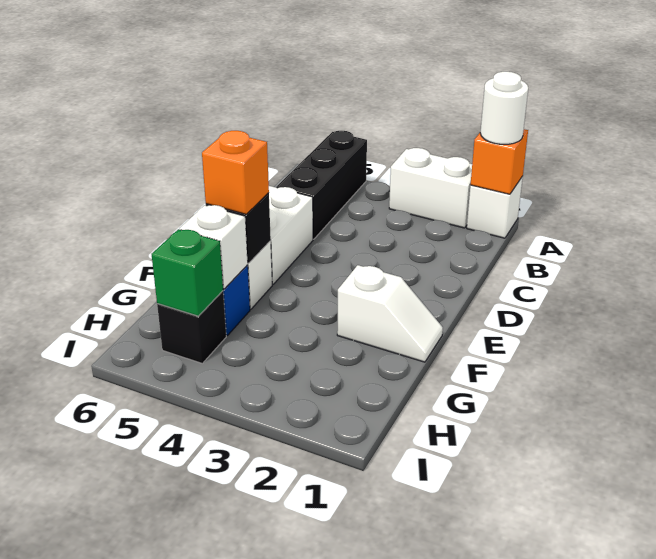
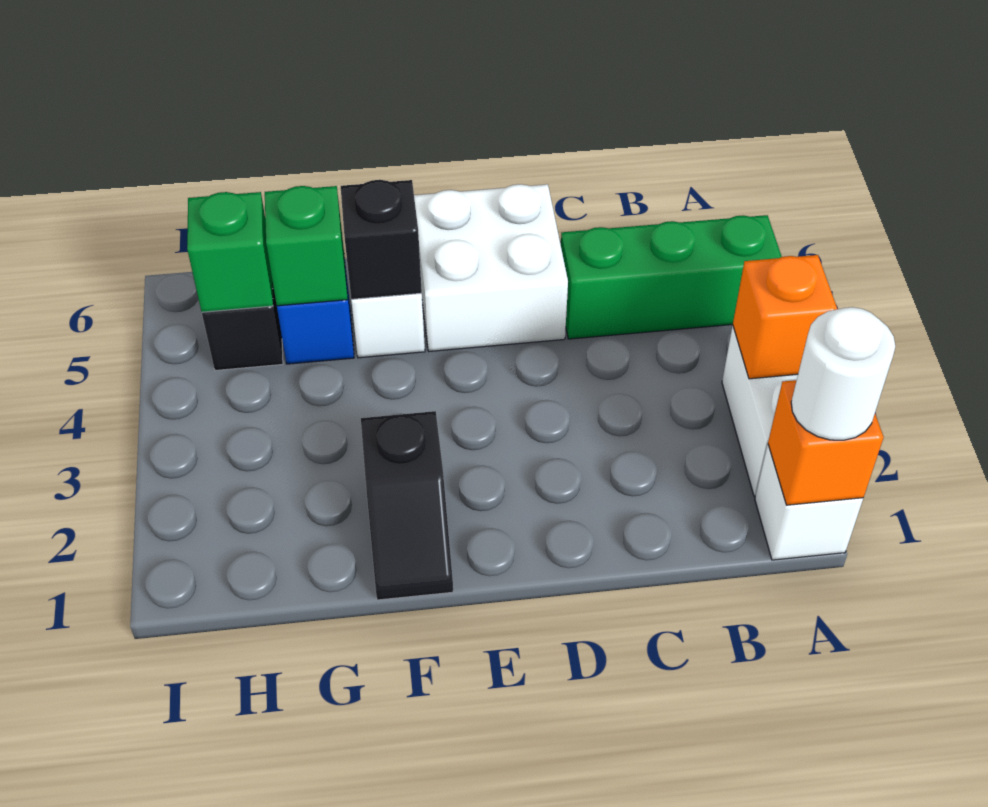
black 1x3 brick [277,131,367,239] -> green 1x3 brick [561,215,782,339]
white 1x2 slope [337,265,443,362] -> black 1x2 slope [361,411,453,600]
orange 1x1 brick [202,131,269,214] -> orange 1x1 brick moved to [733,255,837,379]
white 1x1 brick [180,205,248,289] -> green 1x1 brick [265,186,348,306]

